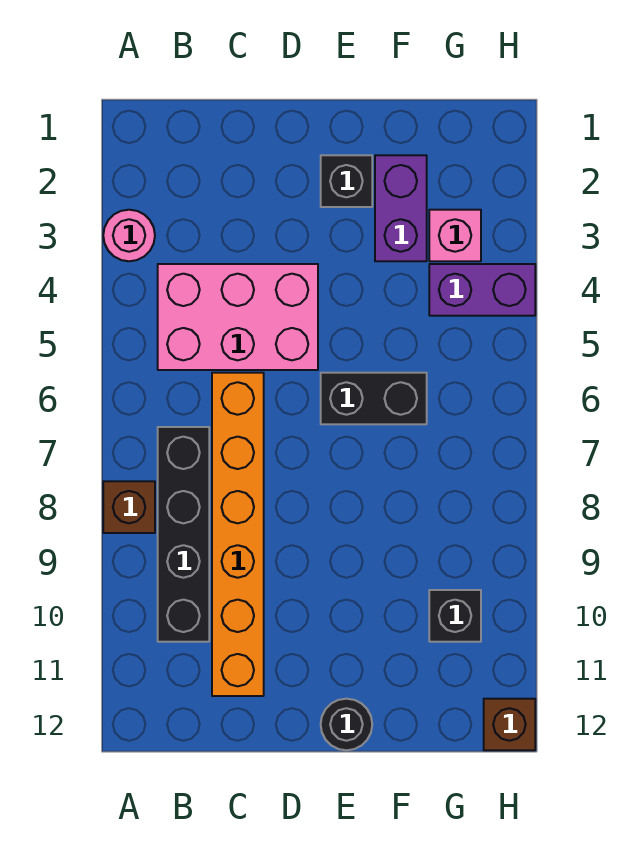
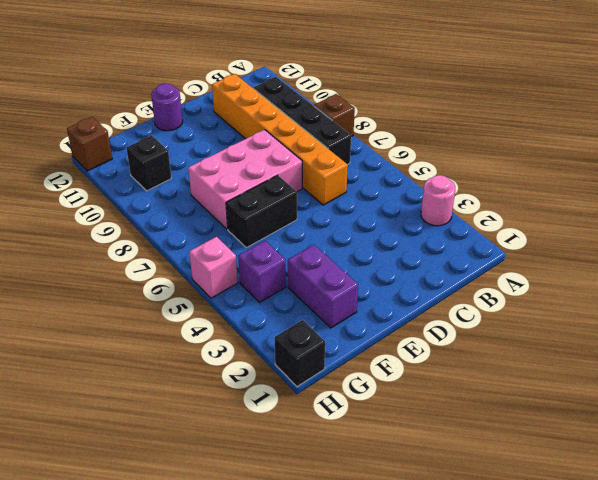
pink 2x3 brick [158,264,318,370] -> pink 2x3 brick moved to [188,130,302,229]
black 1x1 brick [321,155,372,207] -> black 1x1 brick moved to [275,320,325,387]
black 1x1 round brick [321,699,372,750] -> purple 1x1 round brick [151,83,183,131]
pink 1x1 brick [429,210,481,261] -> pink 1x1 brick moved to [189,237,238,298]
purple 1x2 brick [429,264,535,316] -> purple 1x1 brick [238,241,286,302]

